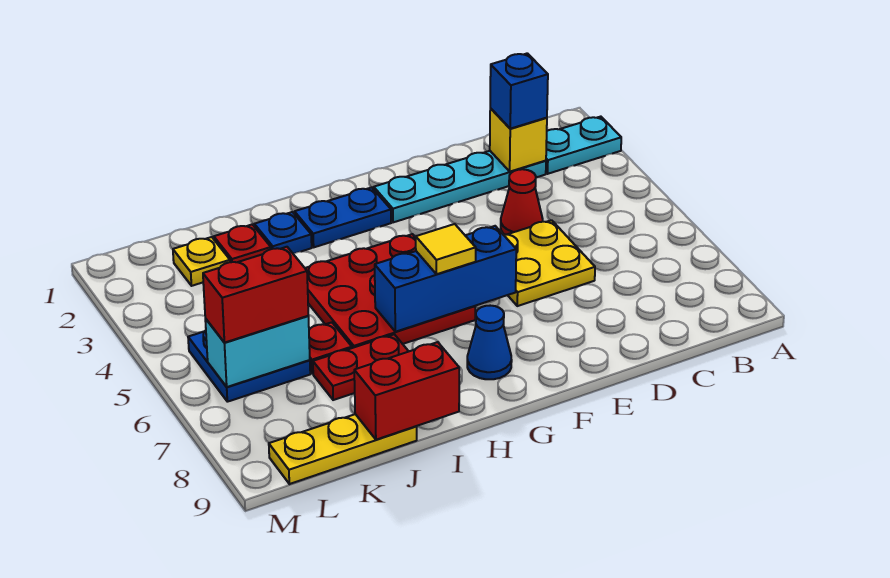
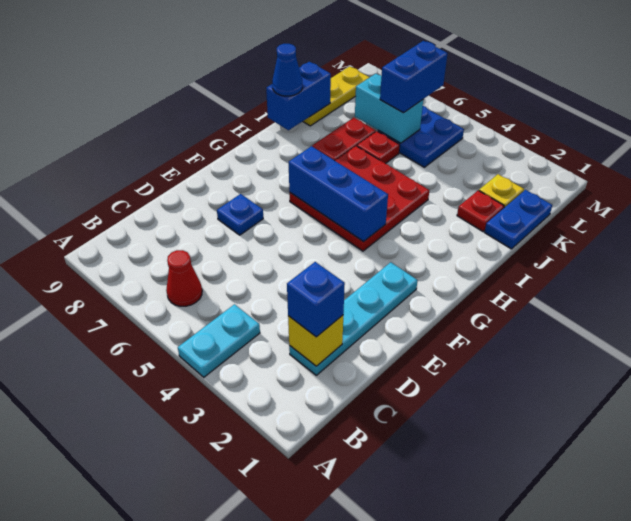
cyan 1x2 plate [546,117,621,174] -> cyan 1x2 plate moved to [178,304,260,377]
red 1x1 cone [501,169,543,235] -> red 1x1 cone moved to [166,250,202,306]
yellow 2x2 plate [503,220,595,306] -> none
blue 1x3 brick [375,226,516,332] -> blue 1x3 brick turned to [289,146,388,242]
blue 1x2 plate [295,187,391,247] -> blue 1x2 plate moved to [485,190,552,249]
yellow 1x1 tile [416,224,476,274] -> none
blue 1x1 cone [467,306,512,379] -> blue 1x1 cone moved to [272,44,303,96]
blue 1x1 plate [254,212,312,254] -> blue 1x1 plate moved to [217,194,263,235]
red 1x2 brick [354,342,459,440] -> blue 1x2 brick [266,62,331,130]
cyan 1x2 brick [205,316,310,387] -> cyan 1x2 brick turned to [355,74,423,143]
red 1x2 brick [203,247,308,343] -> blue 1x2 brick [380,41,448,113]

